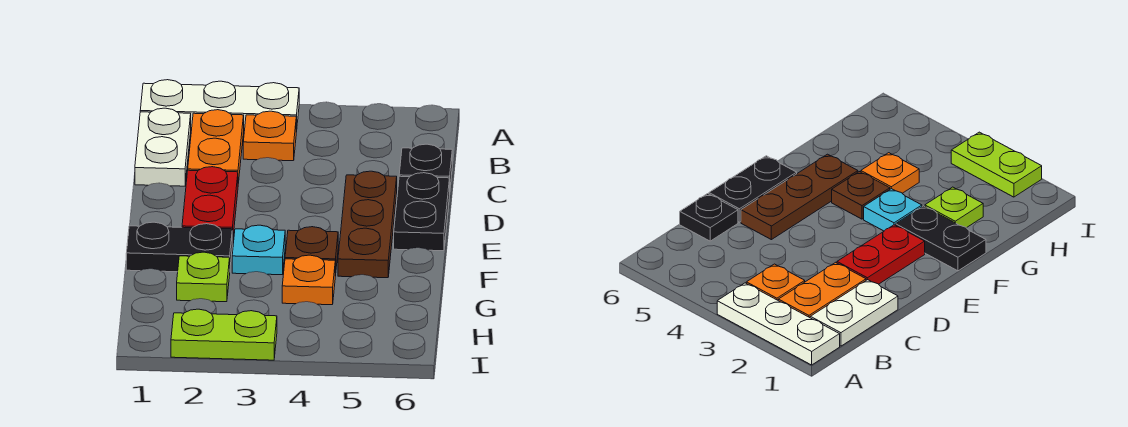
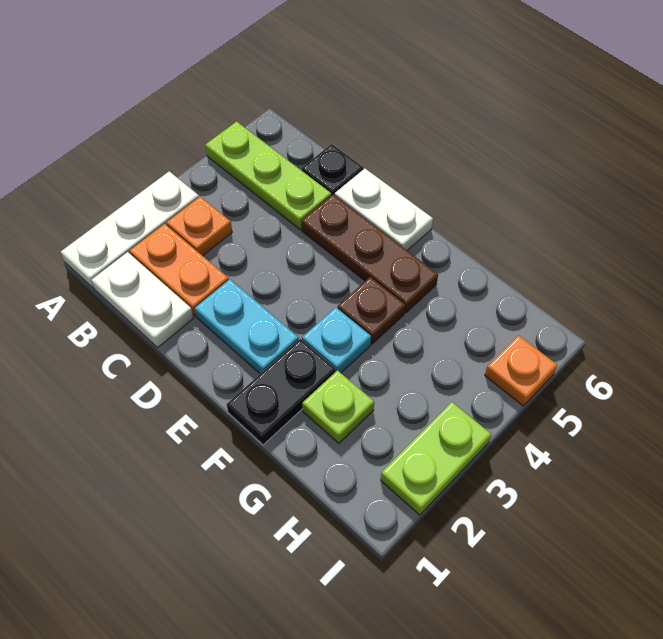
none -> lime 1x3 plate [205,121,331,230]
red 1x2 plate [182,167,238,244] -> cyan 1x2 plate [195,279,299,374]
black 1x2 plate [394,173,450,251] -> white 1x2 plate [335,169,433,251]
orange 1x1 plate [282,255,335,305] -> orange 1x1 plate moved to [485,335,557,406]

